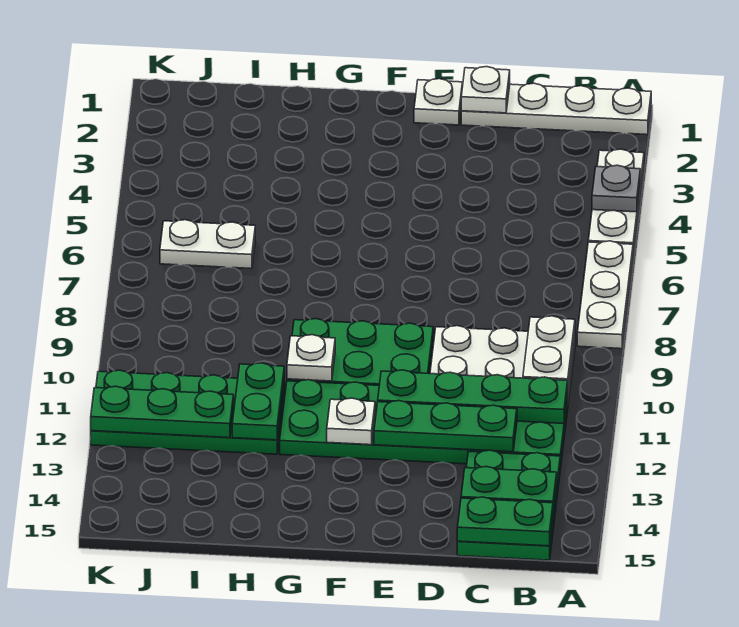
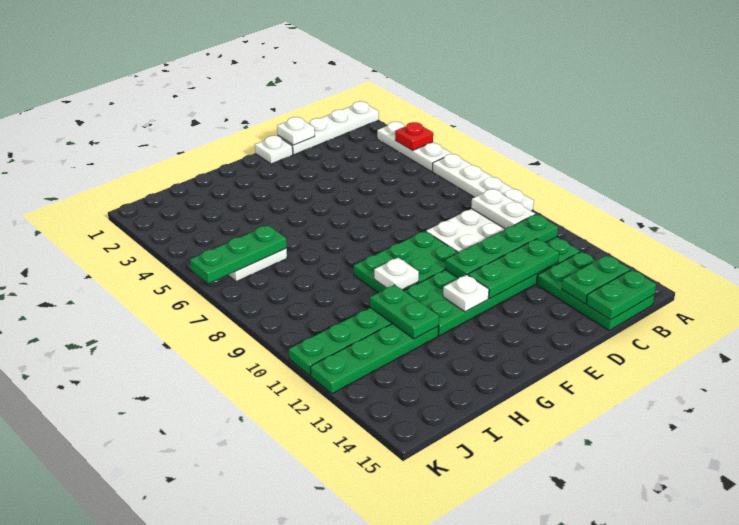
grey 1x1 plate [592,165,640,212] -> red 1x1 plate [395,122,433,151]
white 1x3 plate [577,241,633,349] -> white 1x4 plate [433,154,534,211]
green 1x3 plate [91,386,234,438] -> green 1x3 plate moved to [190,225,287,283]

